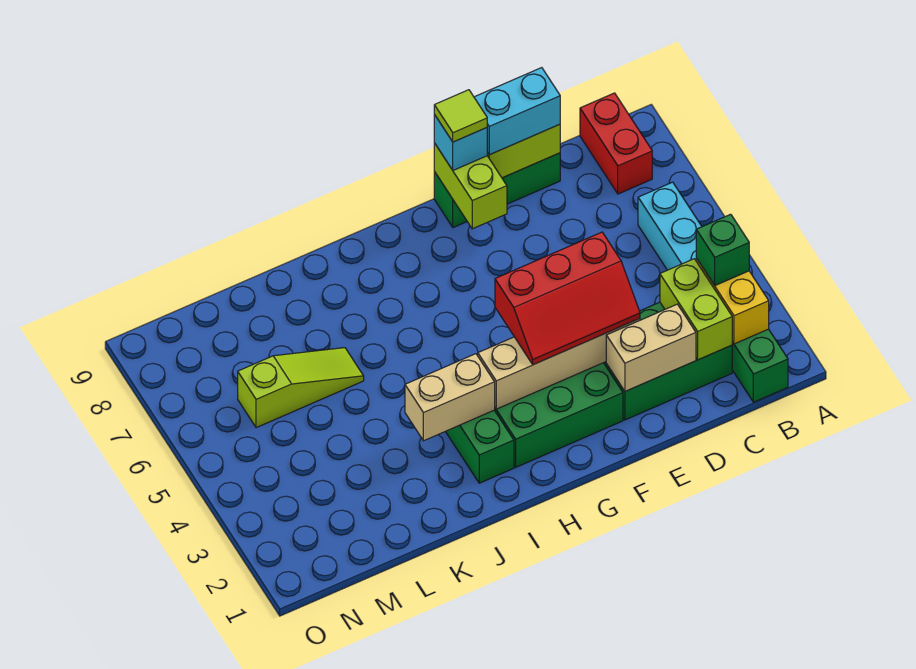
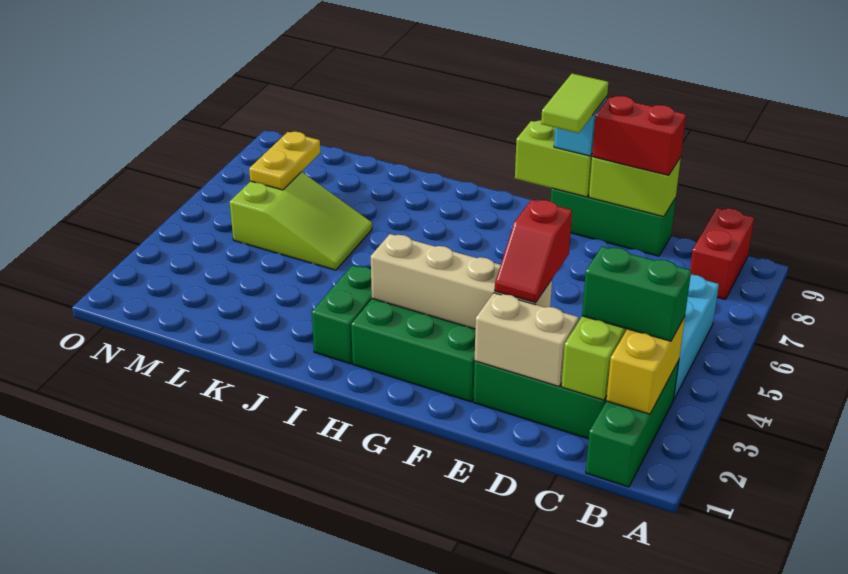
green 1x1 brick [696,214,749,285] -> green 1x2 brick [582,246,691,341]
cyan 1x2 brick [474,68,560,155] -> red 1x2 brick [592,96,686,175]
red 2x3 slope [495,232,640,365] -> red 1x2 slope [495,200,572,303]
lime 1x2 brick [434,143,507,229] -> lime 1x2 brick turned to [515,120,592,197]
lime 1x1 tile [434,90,487,142] -> lime 1x2 tile [541,74,608,133]
tan 1x2 brick [405,354,495,441] -> none
lime 1x3 slope [238,348,364,428] -> lime 2x3 slope [230,172,372,270]
none -> yellow 1x2 plate [249,132,320,190]

